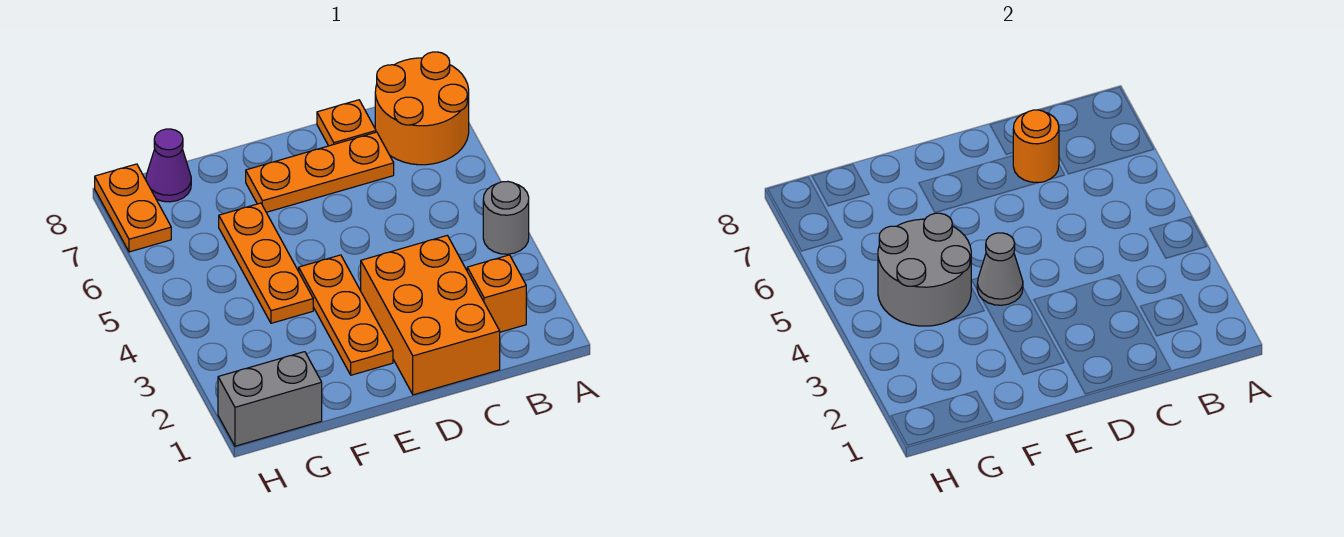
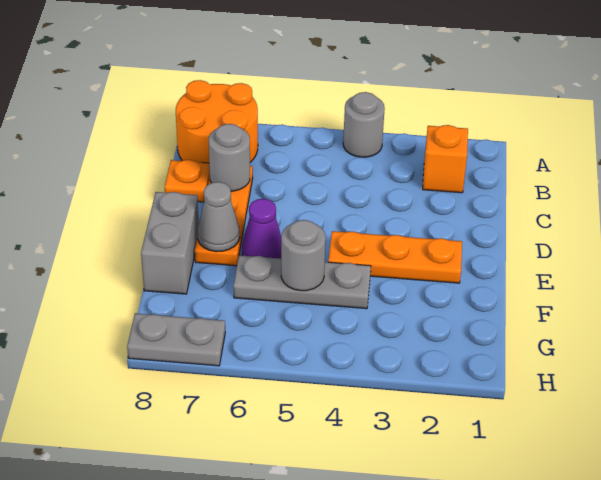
orange 2x3 brick [361,236,500,395] -> none
orange 1x1 round brick [1013,110,1059,183] -> grey 1x1 round brick [209,124,250,191]
grey 1x1 cone [977,233,1023,305] -> grey 1x1 cone moved to [197,182,240,252]
orange 1x3 plate [219,203,313,323] -> grey 1x3 plate [233,255,371,309]
grey 2x2 round brick [878,213,971,326] -> grey 1x1 round brick [281,220,326,291]
grey 1x2 brick [218,352,322,446] -> grey 1x2 brick moved to [141,192,199,294]
purple 1x1 cone [146,129,191,202] -> purple 1x1 cone moved to [242,199,281,259]
orange 1x2 plate [95,164,171,252] -> grey 1x2 plate [127,313,225,366]

